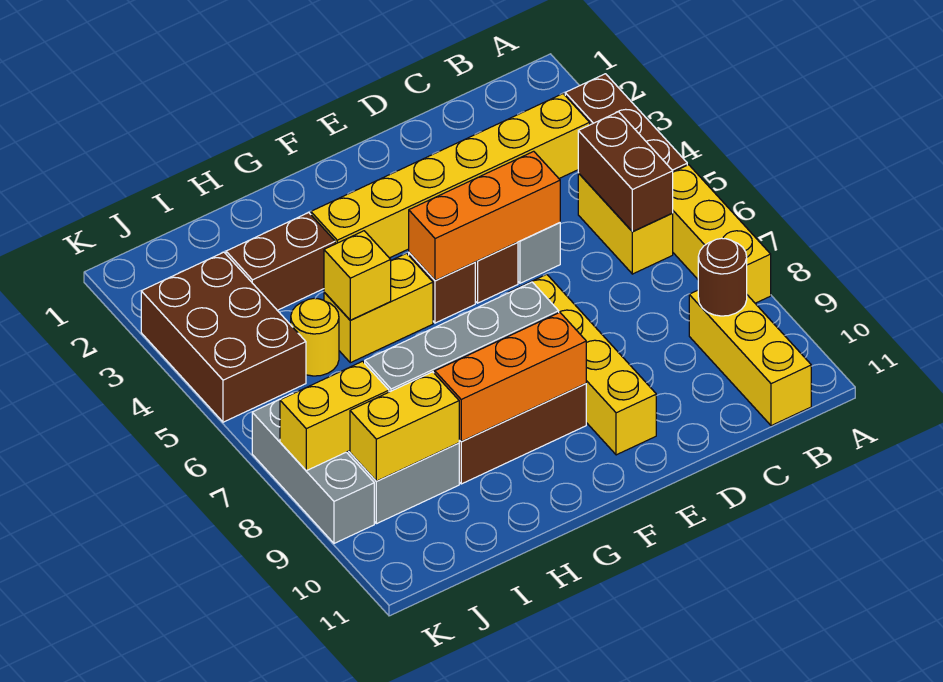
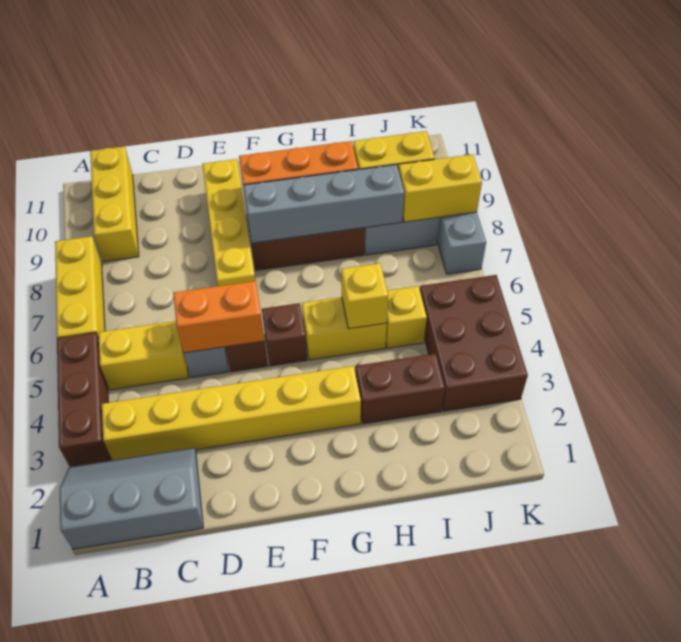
none -> grey 2x3 slope [60,448,203,549]
yellow 1x2 brick [578,173,673,274] -> yellow 1x2 brick turned to [98,321,188,390]
brown 1x2 brick [578,112,673,232] -> none
brown 1x1 round brick [698,238,747,316] -> none
orange 1x3 brick [409,151,560,281] -> orange 1x2 brick [173,281,265,353]
yellow 1x1 round brick [291,298,339,376] -> yellow 1x1 brick [386,286,427,348]

